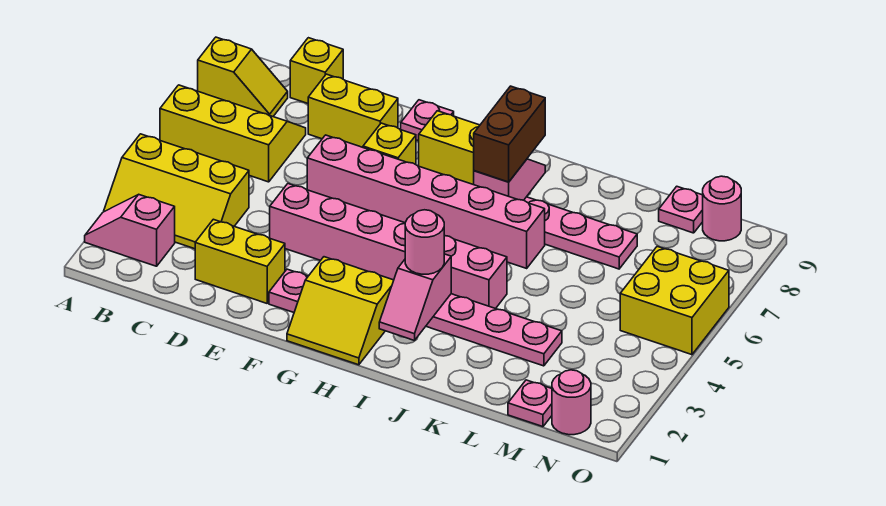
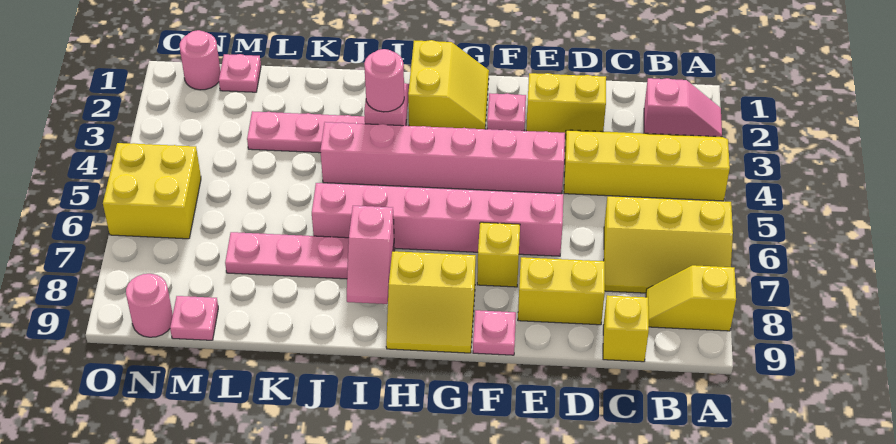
yellow 2x3 slope [104,134,249,249] -> yellow 2x4 slope [564,130,730,201]
yellow 2x2 slope [287,257,394,365] -> yellow 2x2 slope turned to [408,40,489,129]
brown 1x2 brick [474,86,545,182] -> none

